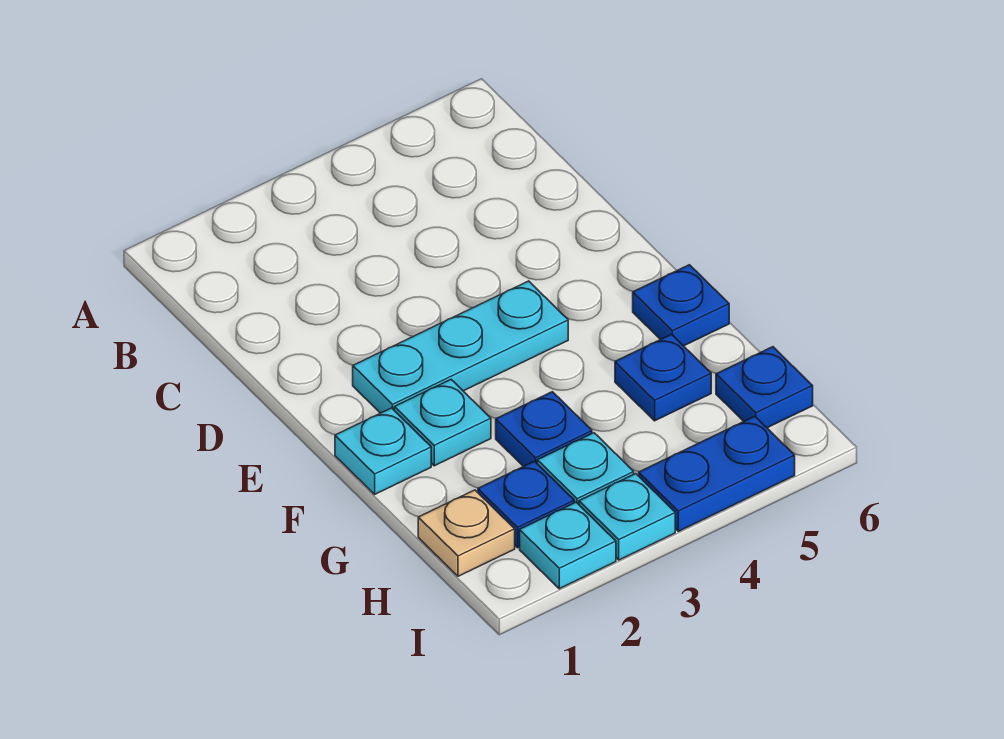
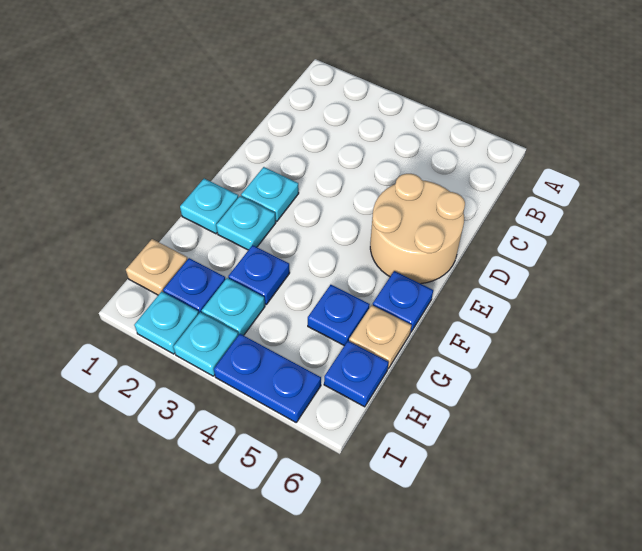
none -> tan 2x2 round brick [370,174,465,284]
cyan 1x3 plate [353,281,568,413] -> cyan 1x1 plate [241,167,299,221]
none -> tan 1x1 plate [349,305,411,369]

